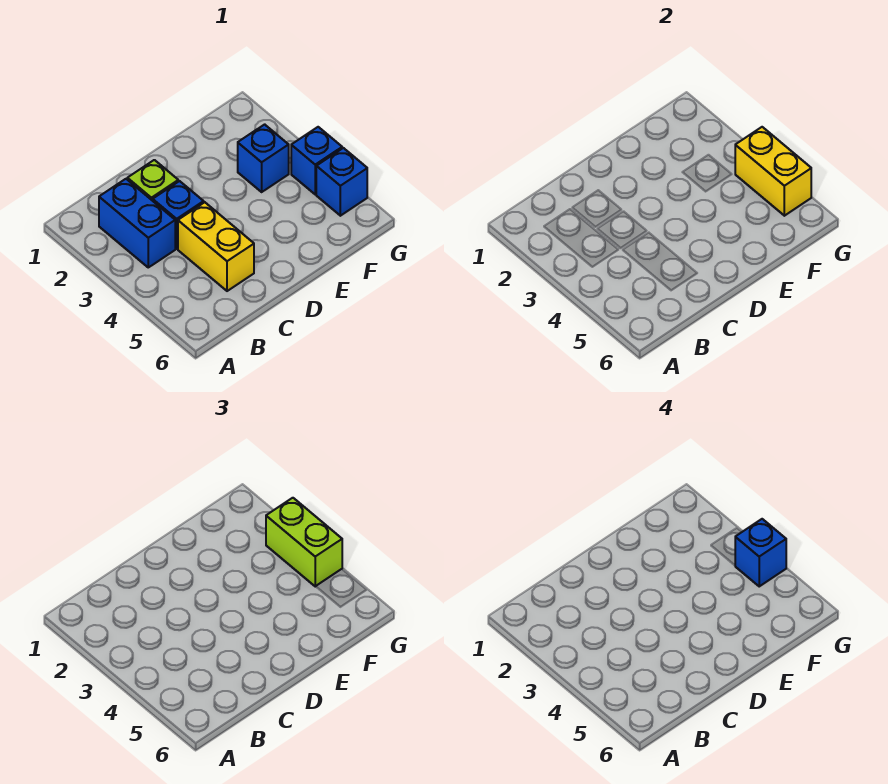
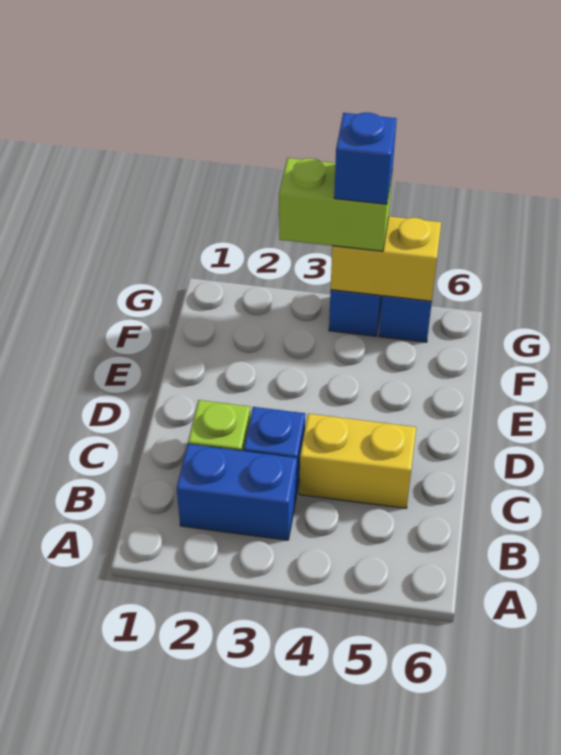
blue 1x1 brick [238,124,289,192] -> none

